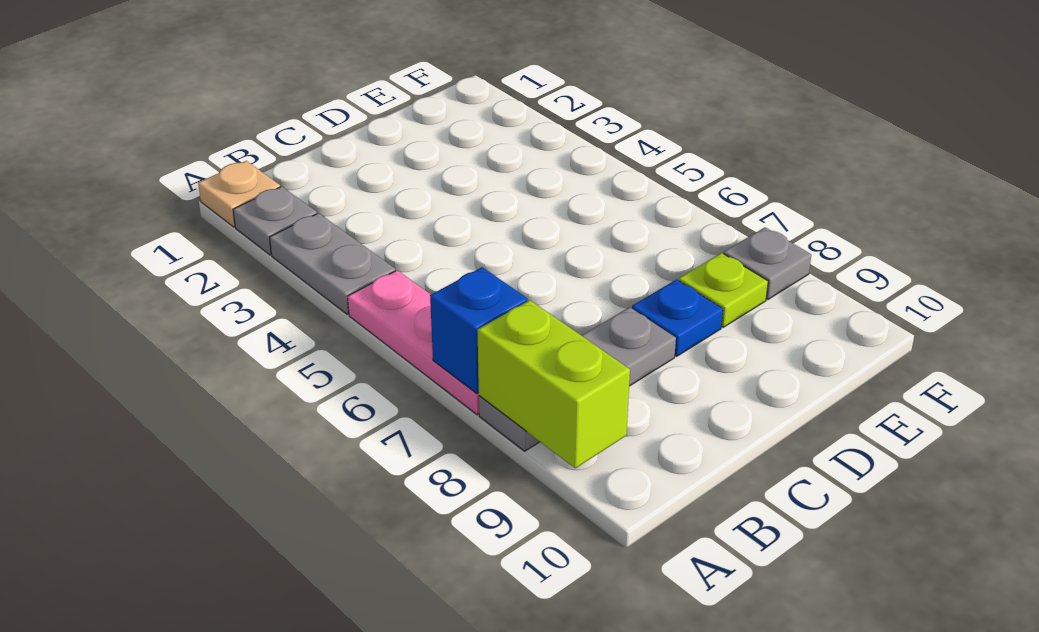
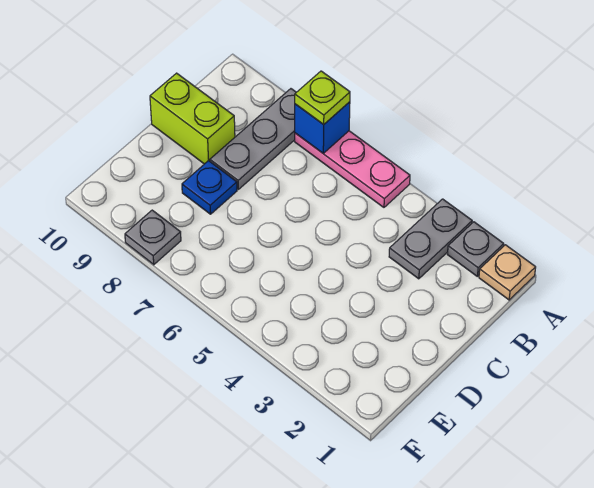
grey 1x2 plate [270,213,395,315] -> grey 1x2 plate turned to [389,199,472,279]
lime 1x2 brick [478,300,630,468] -> lime 1x2 brick moved to [150,73,235,164]
lime 1x1 plate [679,253,768,327] -> lime 1x1 plate moved to [295,71,350,125]

